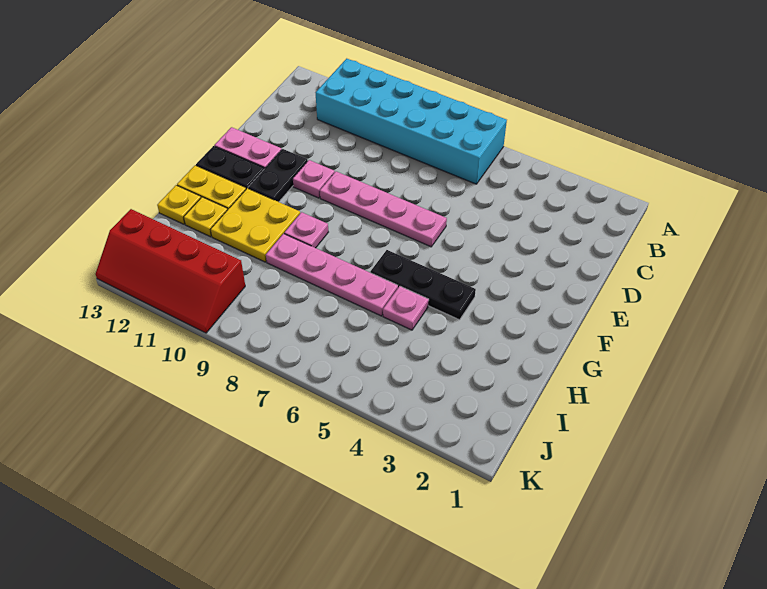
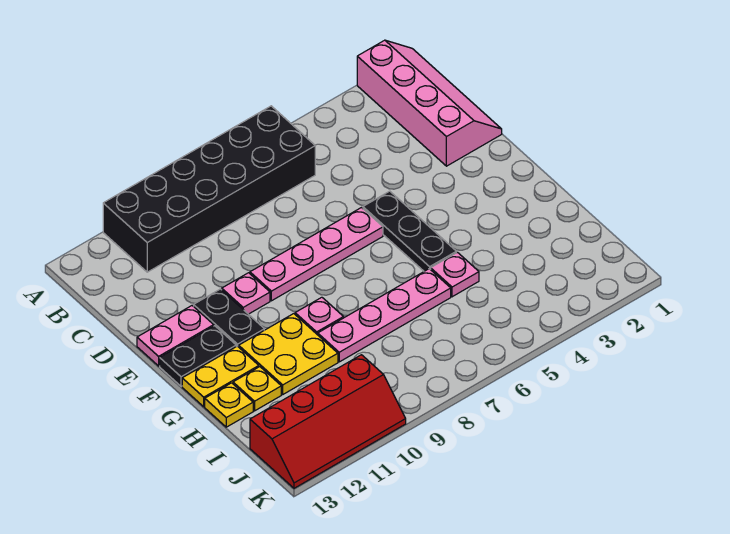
none -> pink 2x4 slope [357,40,502,166]
cyan 2x6 brick [316,59,507,184] -> black 2x6 brick [103,106,315,272]
black 1x3 plate [371,250,476,320] -> black 1x3 plate turned to [363,191,456,271]

